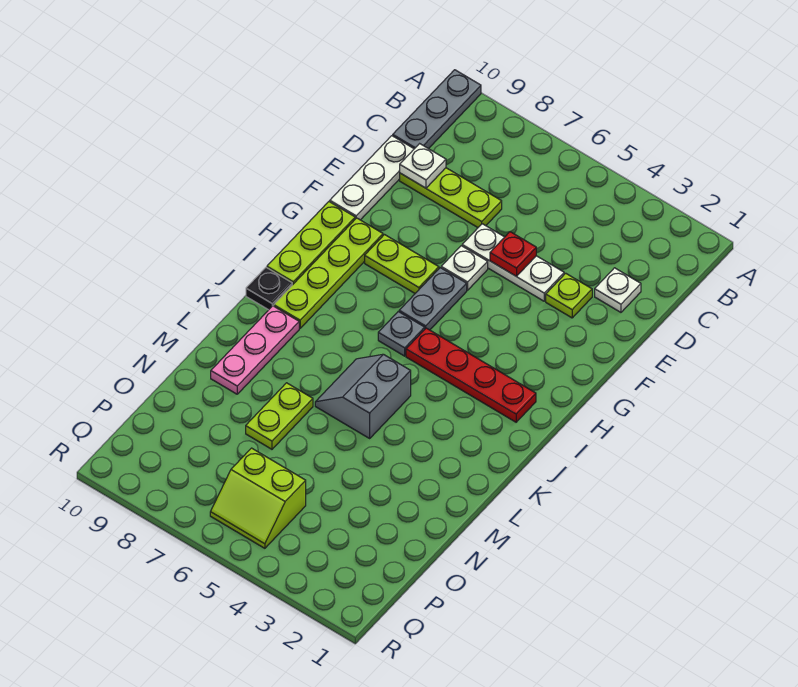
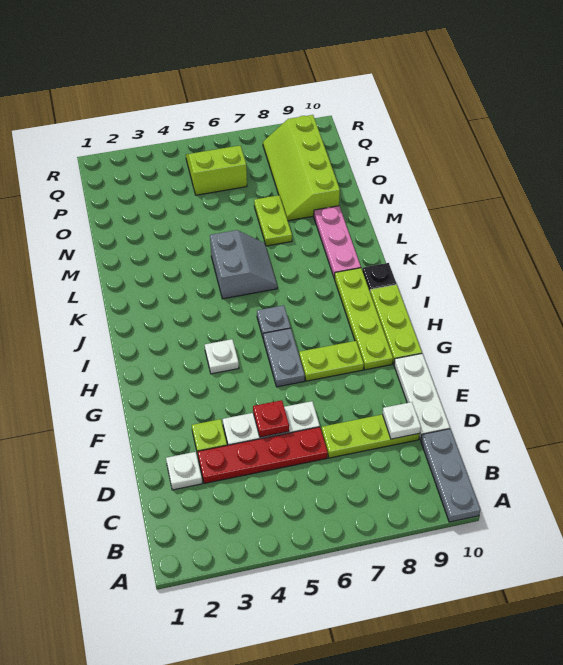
white 1x1 plate [441,246,488,290] -> white 1x1 plate moved to [205,339,239,374]
red 1x4 plate [406,328,536,422] -> red 1x4 plate moved to [198,427,328,483]
none -> lime 2x4 slope [263,115,340,221]

